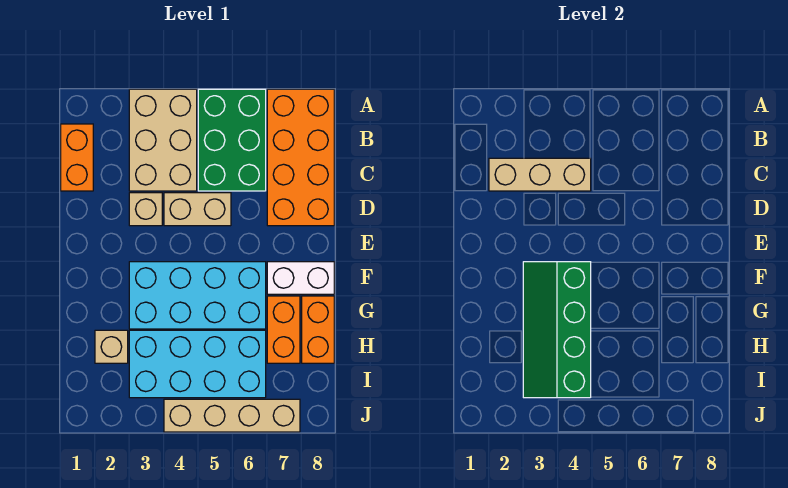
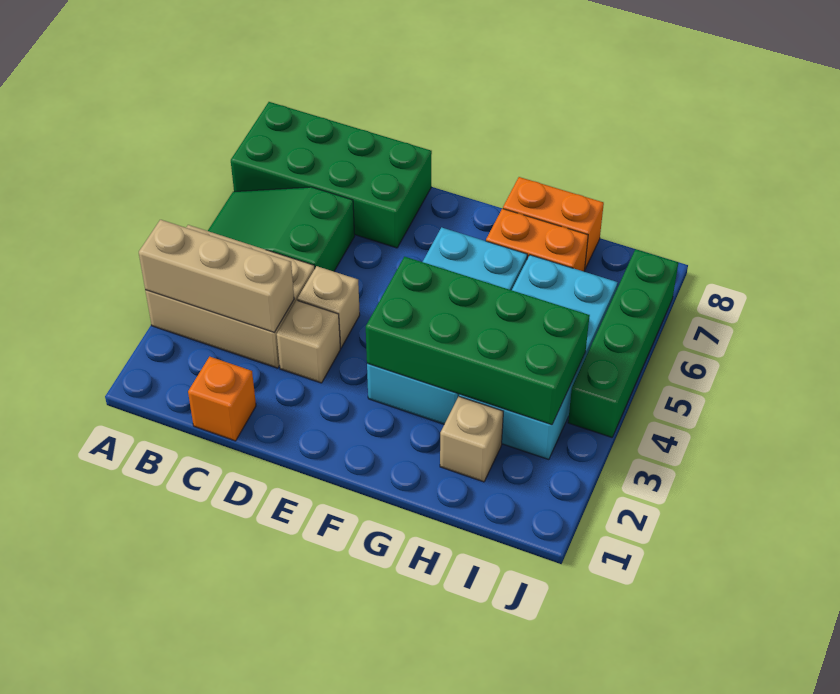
green 2x3 brick [198,89,266,191] -> green 2x3 slope [208,187,355,271]
orange 2x4 brick [267,89,334,226] -> green 2x4 brick [231,102,432,248]
orange 1x2 brick [61,124,93,191] -> orange 1x1 brick [188,357,256,441]
tan 1x3 brick [489,158,591,191] -> tan 1x3 brick turned to [139,220,294,332]
tan 1x2 brick [164,193,231,226] -> tan 1x1 brick [297,266,360,348]
green 2x4 slope [523,262,591,398] -> green 2x4 brick [366,256,590,425]
white 1x2 brick [267,262,334,294] -> none
tan 1x4 brick [164,399,300,432] -> green 1x4 brick [568,249,678,437]

